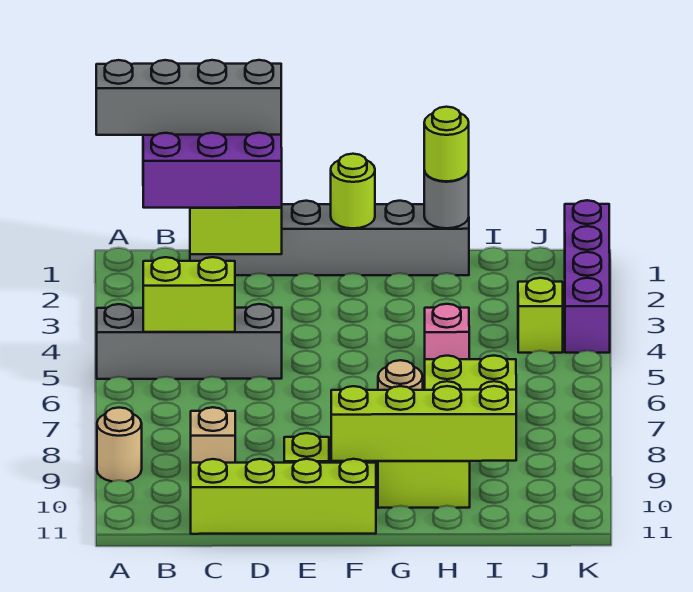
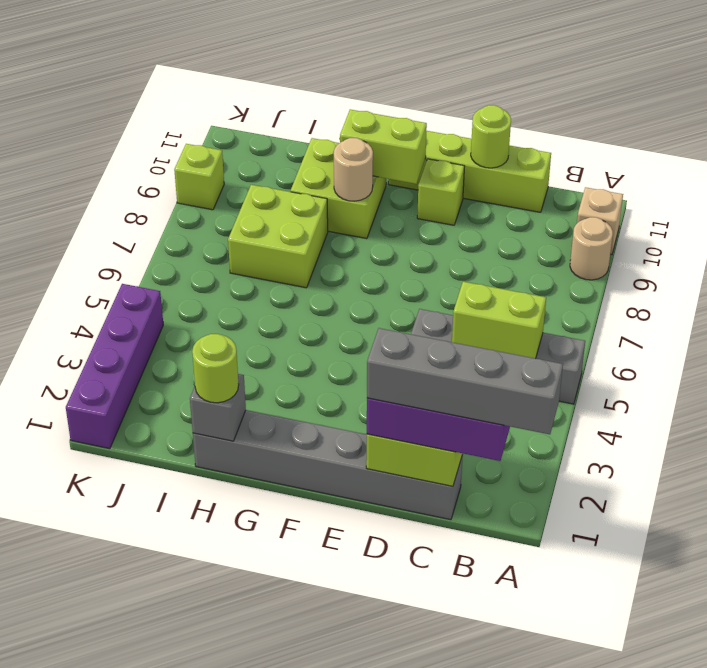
tan 1x1 brick [191,407,235,463] -> tan 1x1 brick moved to [577,187,623,255]
lime 1x1 round brick [331,154,375,228] -> lime 1x1 round brick moved to [471,105,511,168]
lime 1x4 brick [331,386,516,461] -> lime 1x2 brick [340,109,427,184]
grey 1x1 round brick [424,171,469,228] -> grey 1x1 brick [190,374,246,441]
pink 1x1 brick [425,304,469,359] -> none
lime 1x1 brick [518,278,563,353] -> lime 1x1 brick moved to [174,144,224,210]

